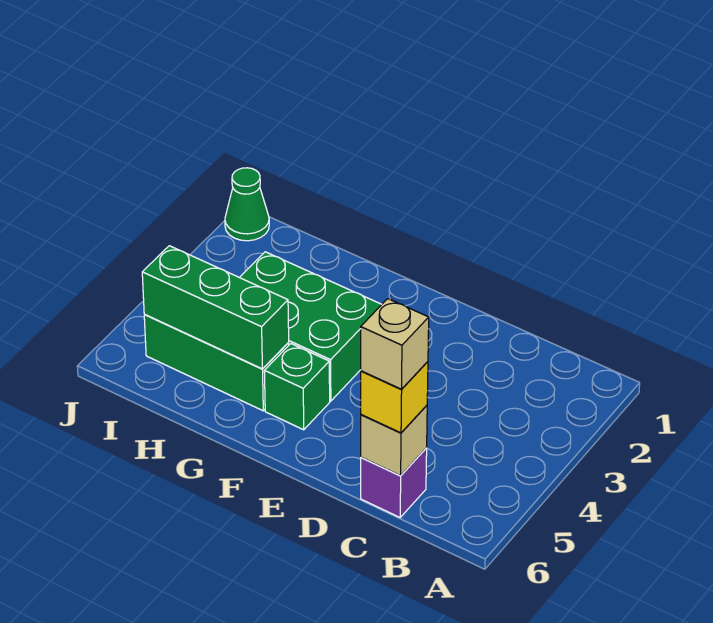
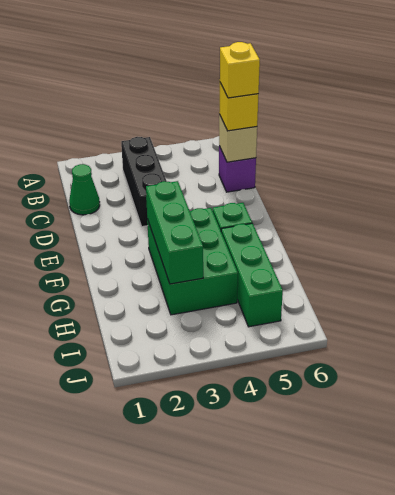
none -> black 1x3 brick [121,137,167,227]
tan 1x1 brick [361,299,429,389] -> yellow 1x1 brick [220,42,260,98]
green 1x3 brick [142,246,289,369] -> green 1x3 brick moved to [146,181,203,284]
green 1x1 cone [225,168,269,241] -> green 1x1 cone moved to [69,164,100,215]

